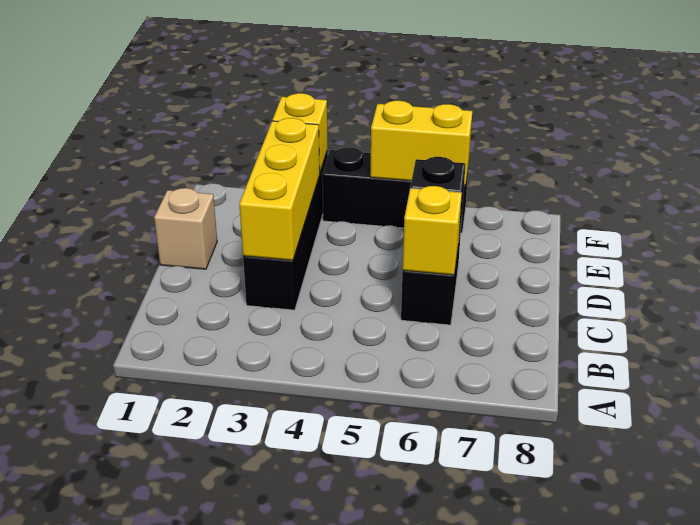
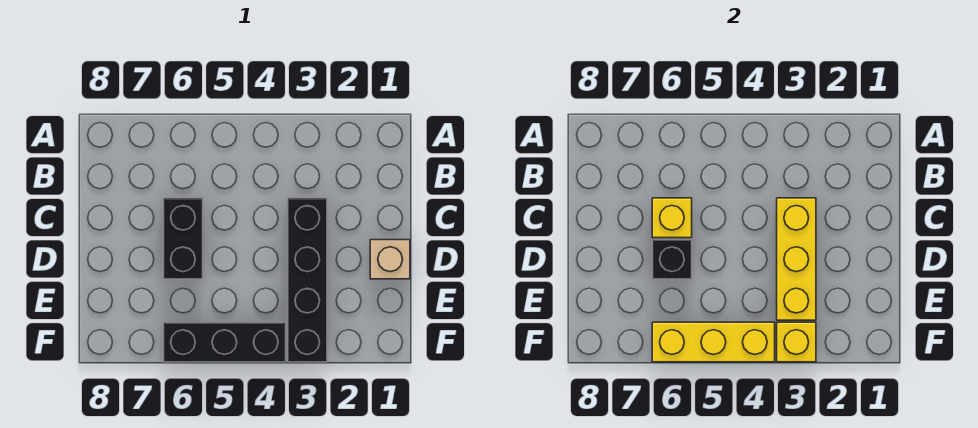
yellow 1x2 brick [370,101,472,185] -> yellow 1x3 brick [652,322,775,362]

